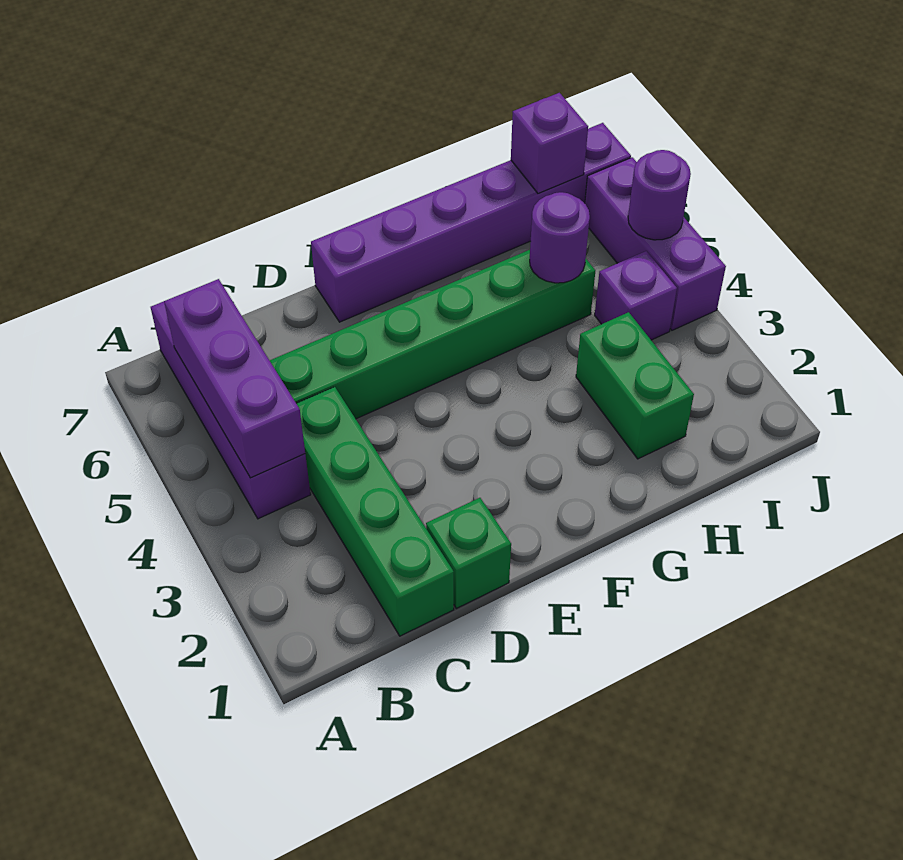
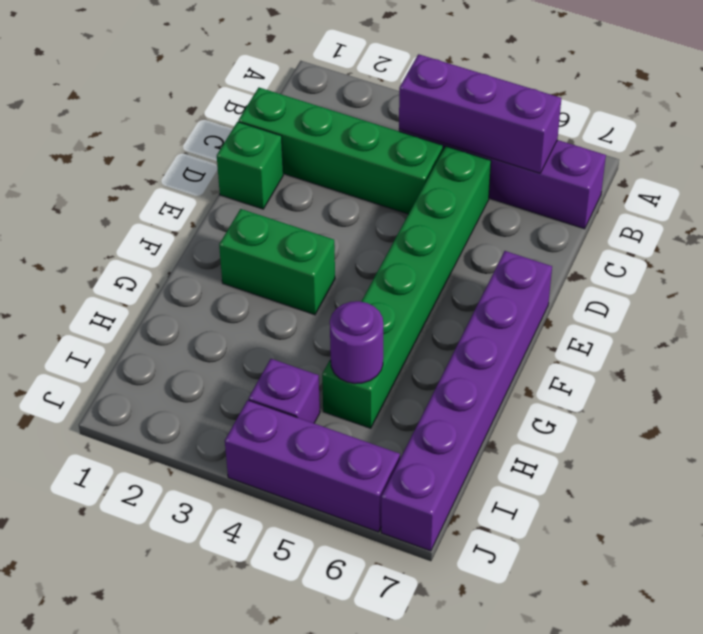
green 1x2 brick [576,312,694,459] -> green 1x2 brick moved to [219,209,335,315]
purple 1x1 brick [511,93,588,193] -> none
purple 1x1 round brick [628,150,691,240] -> none

